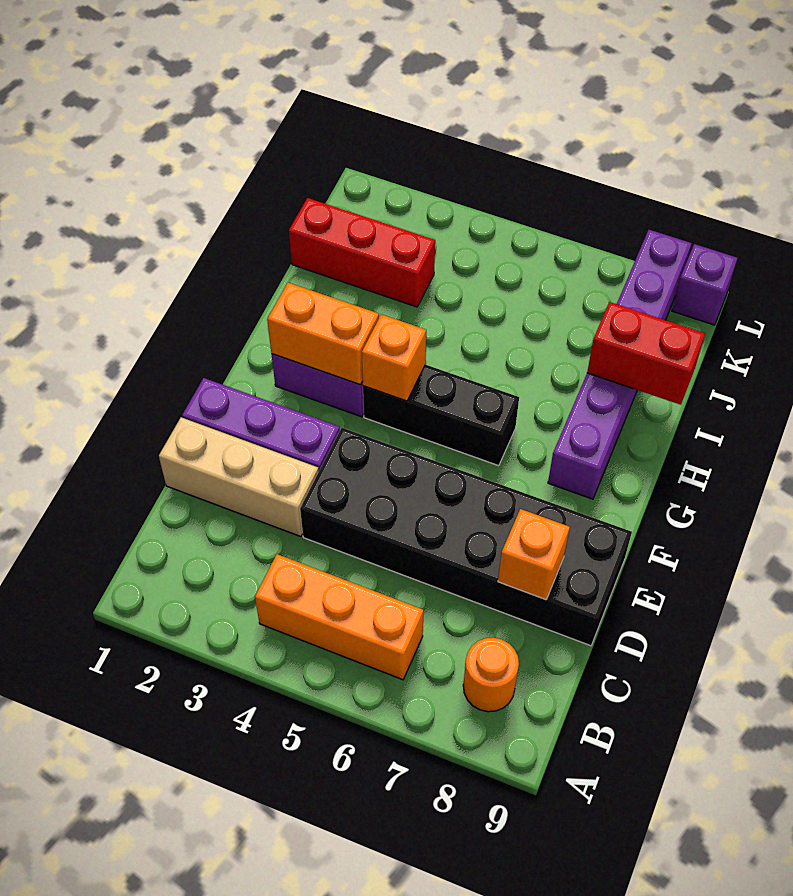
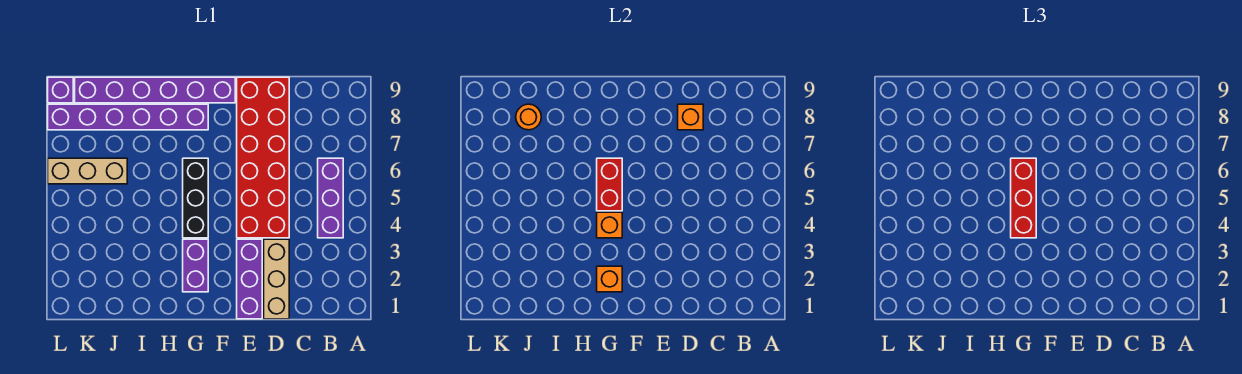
orange 1x3 brick [255,554,424,680] -> purple 1x3 brick [318,158,343,238]
orange 1x1 round brick [463,638,519,712] -> orange 1x1 round brick moved to [516,104,541,130]
black 2x6 brick [300,428,632,646] -> red 2x6 brick [237,77,289,238]
none -> purple 1x6 brick [75,77,235,103]
orange 1x2 brick [267,283,379,385] -> orange 1x1 brick [597,266,622,292]
red 1x2 brick [587,302,705,405] -> red 1x2 brick moved to [597,158,622,211]
red 1x3 brick [289,198,435,307] -> red 1x3 brick moved to [1011,158,1036,238]
none -> tan 1x3 brick [48,158,127,184]

